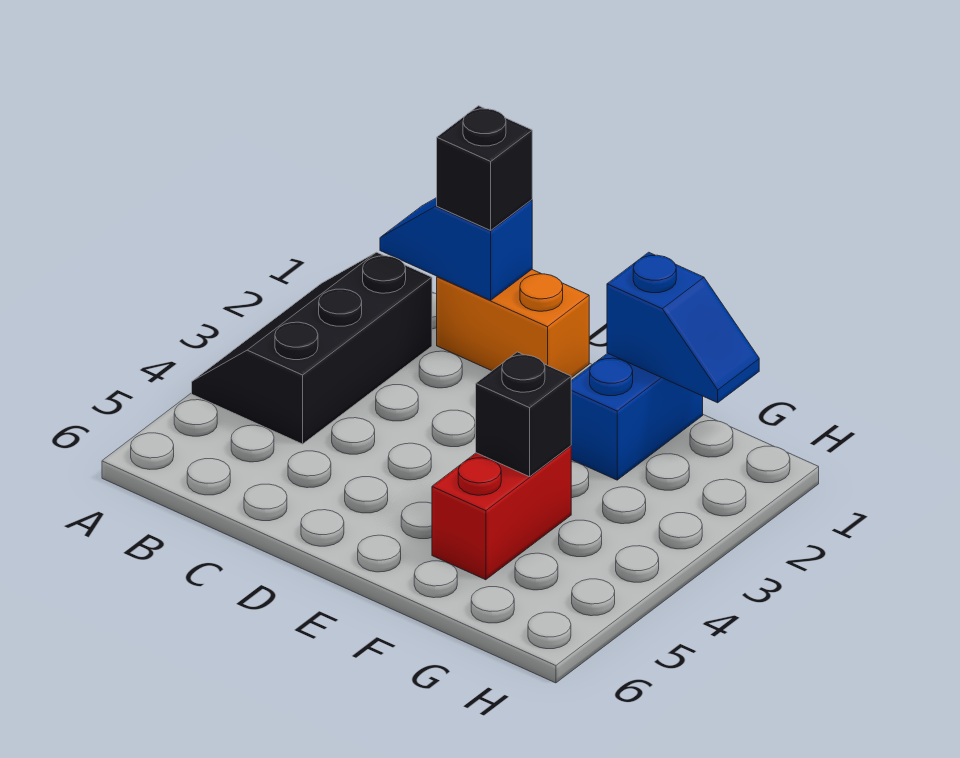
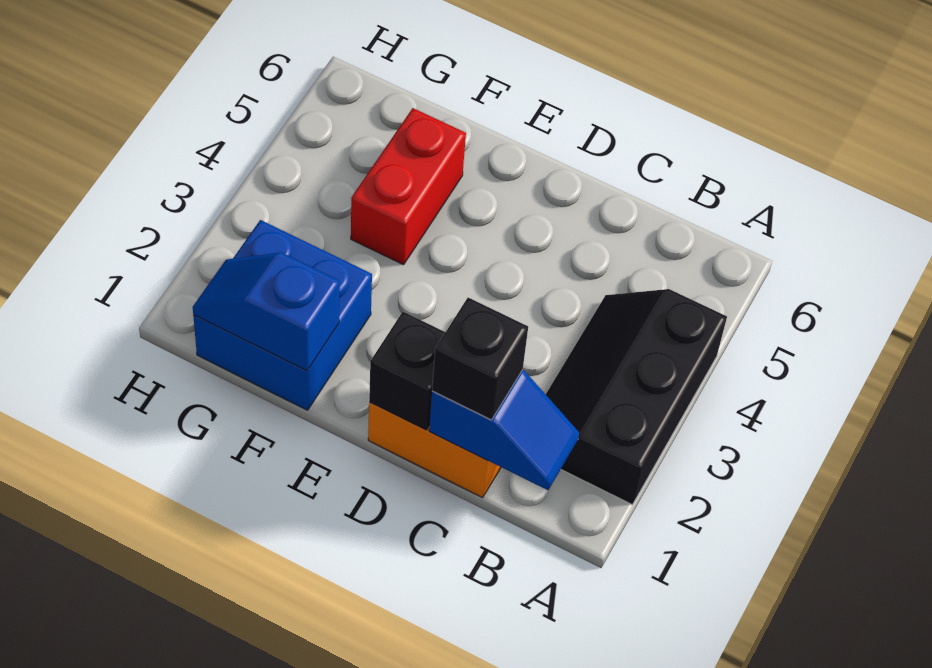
black 2x3 slope [192,252,432,444] -> black 2x3 slope turned to [546,289,727,505]
blue 1x2 brick [571,353,703,480] -> blue 2x2 brick [193,220,372,410]
black 1x1 brick [476,352,571,477] -> black 1x1 brick moved to [369,312,445,430]

